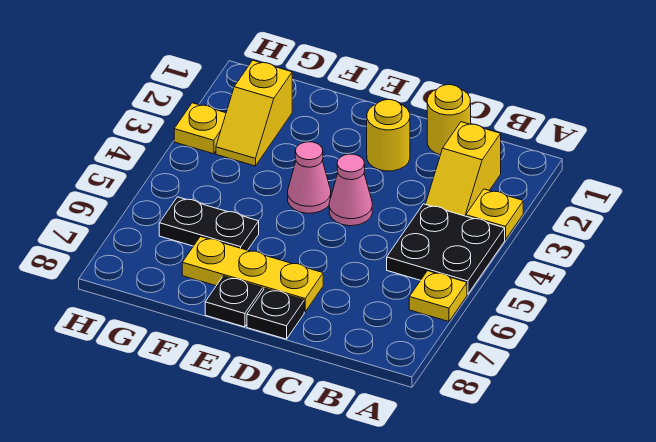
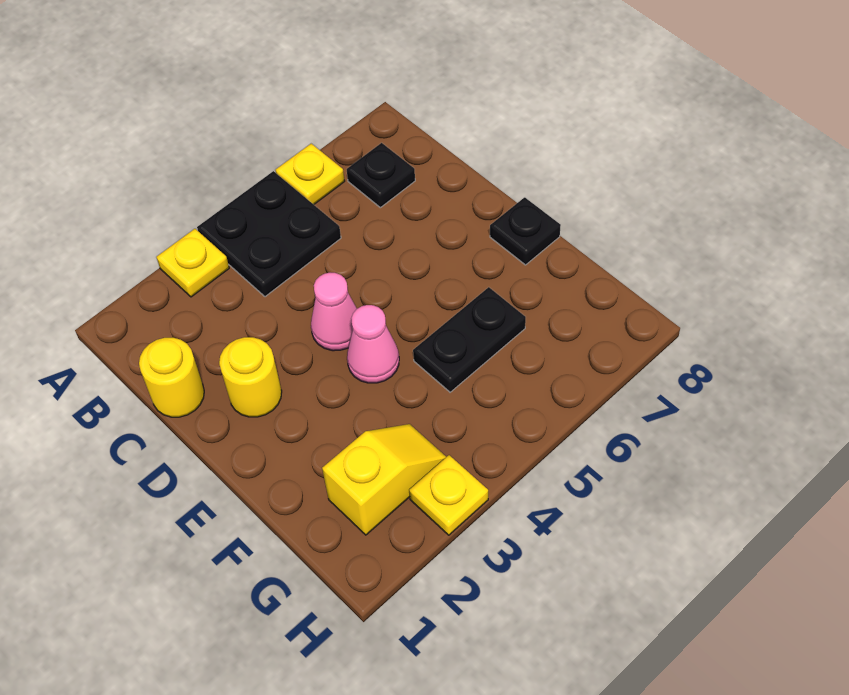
yellow 1x2 slope [426,122,501,216] -> none
yellow 1x3 plate [182,236,323,312] -> none
black 1x1 plate [247,288,304,339] -> black 1x1 plate moved to [347,143,415,208]
black 1x2 plate [159,197,259,250] -> black 1x2 plate turned to [413,287,526,392]

